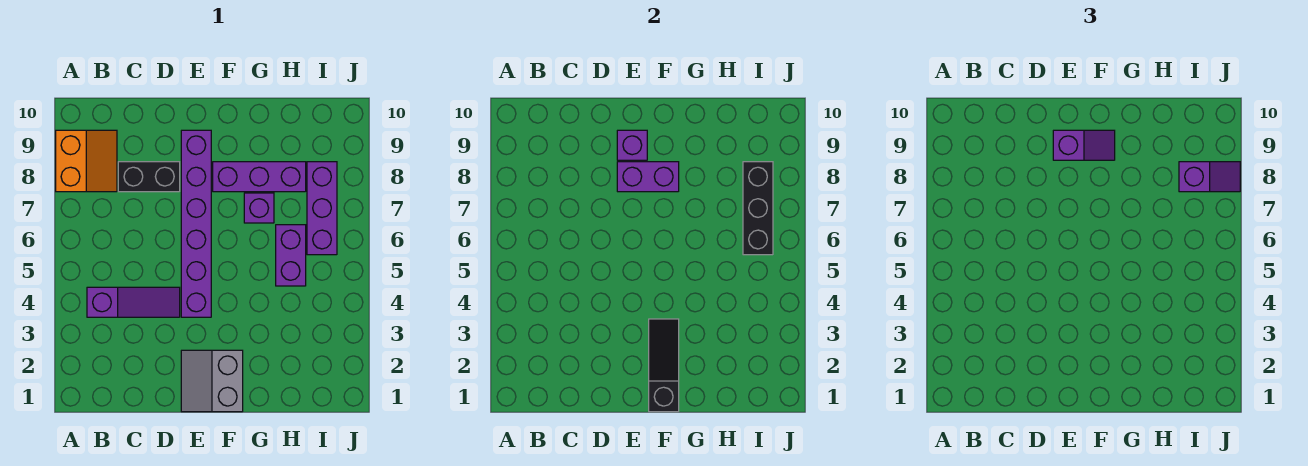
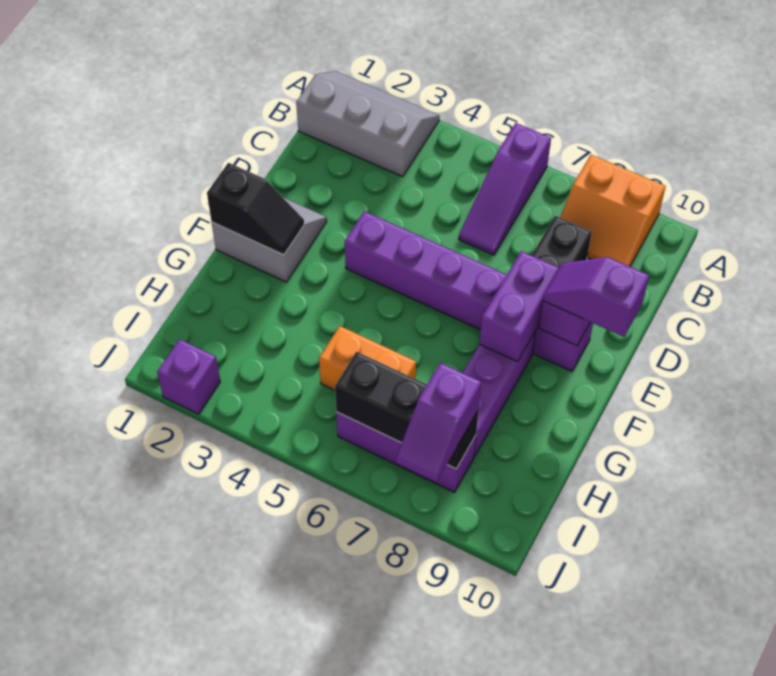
none -> grey 2x3 slope [296,71,439,177]
purple 1x3 slope [87,287,180,317] -> purple 1x3 slope moved to [459,123,551,255]
purple 1x2 slope [1053,130,1115,160] -> purple 1x2 slope turned to [543,257,649,337]
black 1x3 slope [649,319,679,412] -> black 1x2 slope [207,163,304,255]
purple 1x1 brick [244,193,274,223] -> purple 1x1 brick moved to [157,339,220,414]
purple 1x2 brick [276,225,306,286] -> orange 1x2 brick [319,326,416,390]

